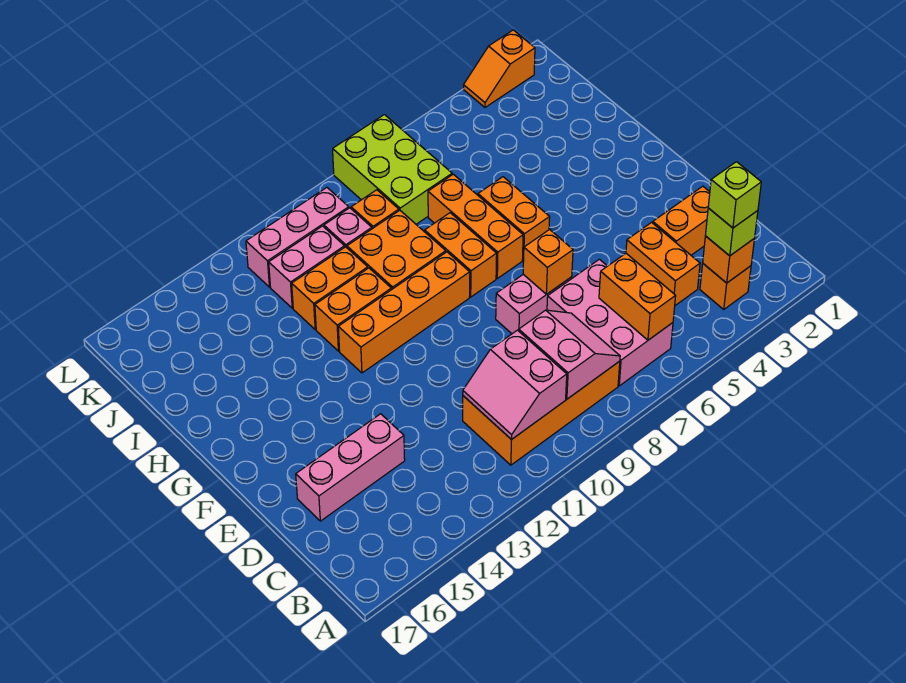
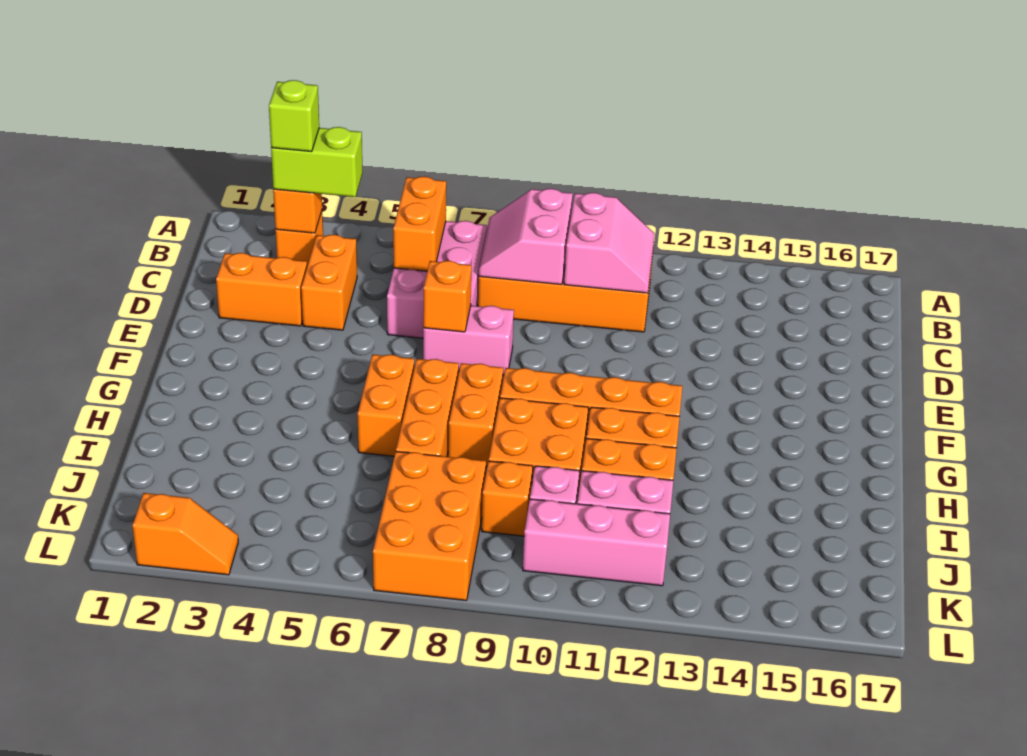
lime 1x1 brick [705,208,758,256] -> lime 1x2 brick [271,127,362,197]
pink 1x3 brick [296,414,405,521] -> none
lime 2x3 brick [333,115,452,224] -> orange 2x3 brick [373,451,486,601]

